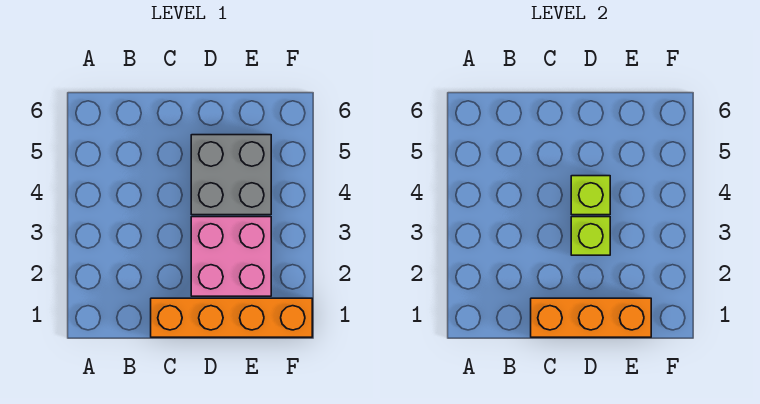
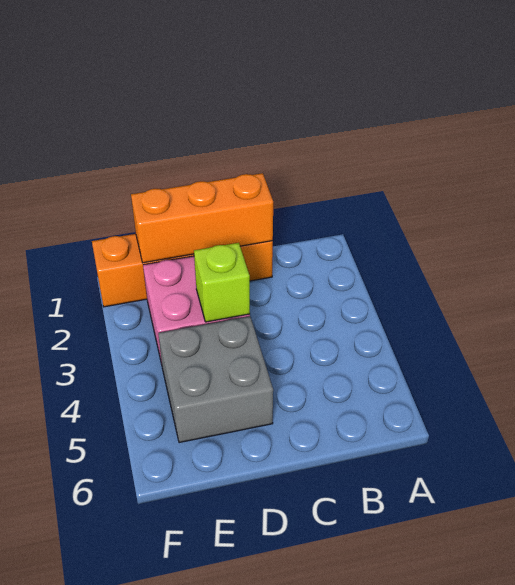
lime 1x1 brick [571,176,610,215] -> none

